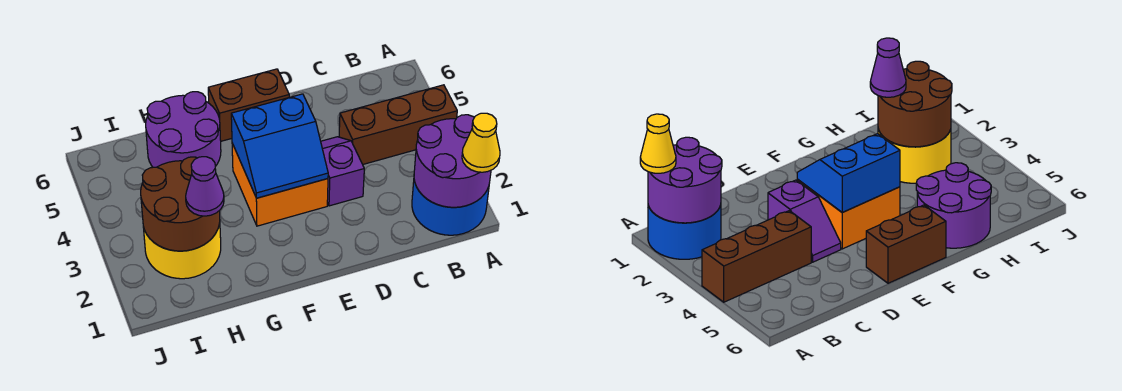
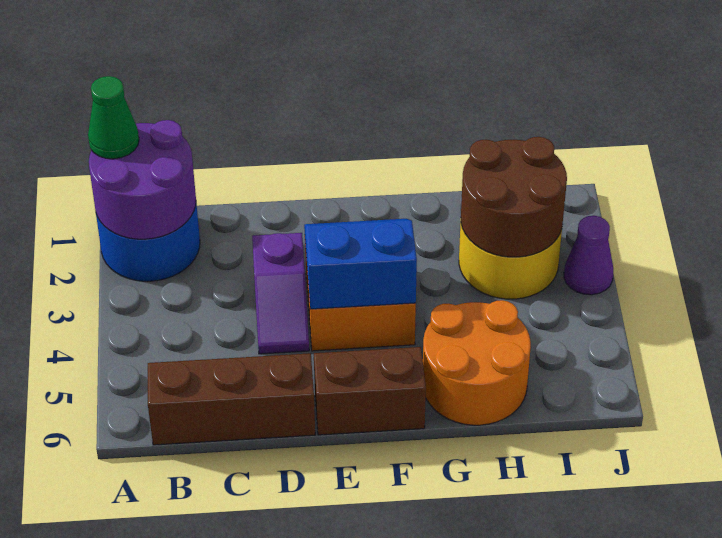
yellow 1x1 cone [462,113,500,172] -> green 1x1 cone [88,76,139,159]
brown 1x3 brick [339,85,457,164] -> brown 1x3 brick moved to [148,353,315,445]
purple 2x2 round brick [146,92,221,167] -> orange 2x2 round brick [423,300,531,425]
purple 1x1 cone [186,157,224,216] -> purple 1x1 cone moved to [564,216,613,295]

